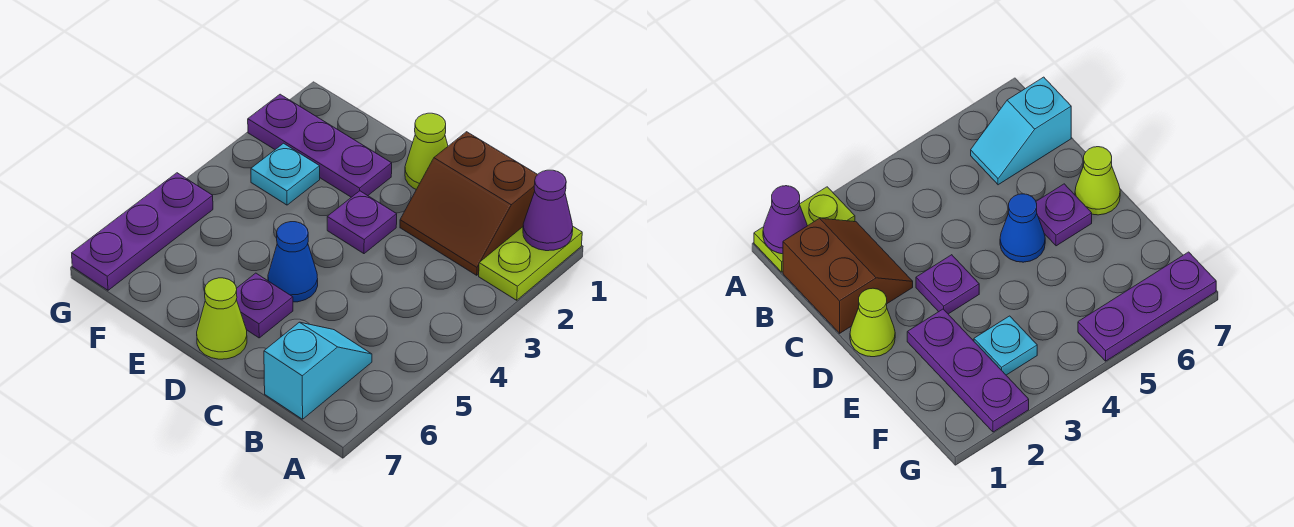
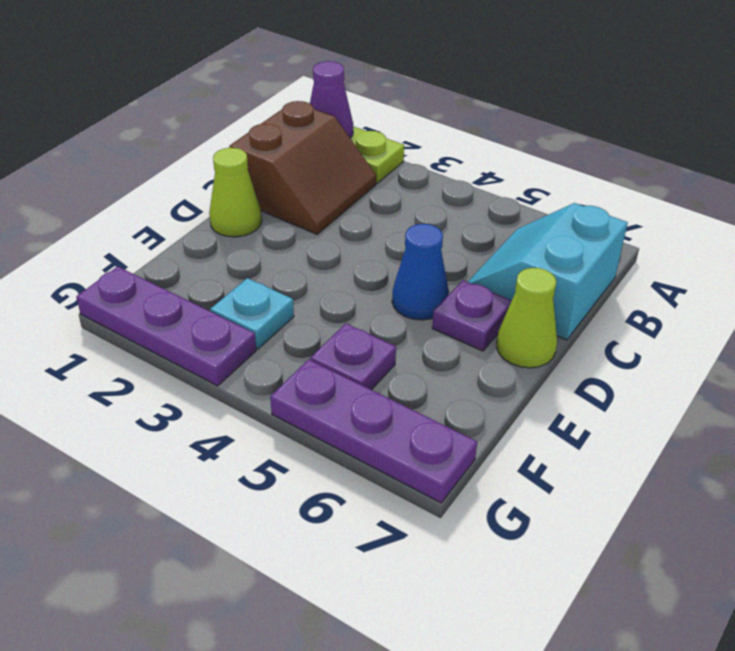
cyan 1x2 slope [264,322,372,419] -> cyan 2x2 slope [468,203,628,340]
purple 1x1 plate [327,191,397,254] -> purple 1x1 plate moved to [310,323,396,390]
purple 1x3 plate [248,94,392,197] -> purple 1x3 plate turned to [76,266,256,386]

